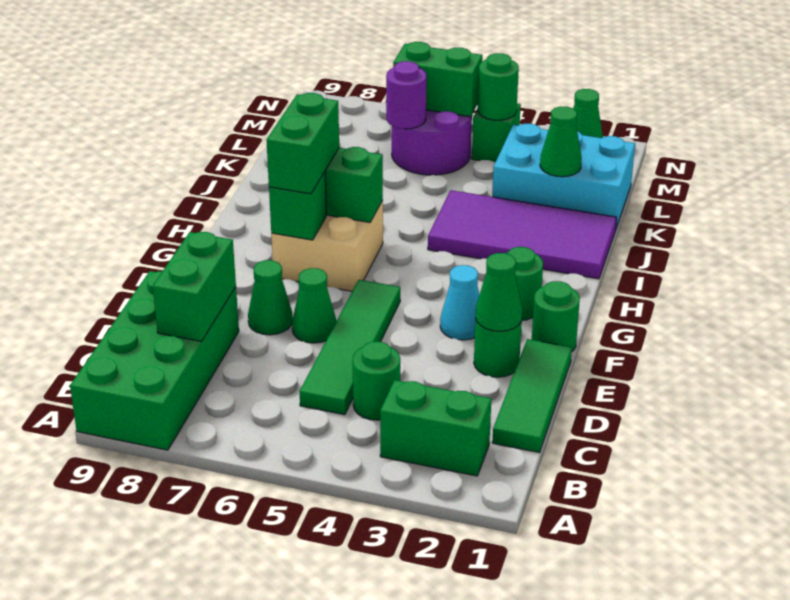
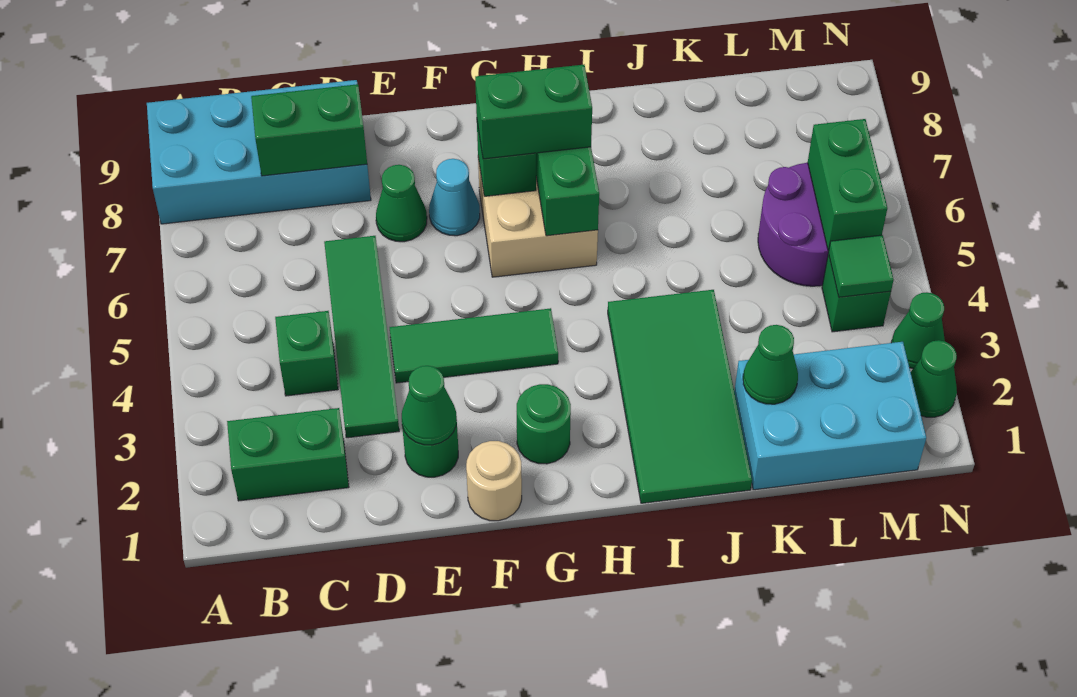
green 2x4 brick [70,271,239,450] -> cyan 2x4 brick [147,80,371,224]
green 1x2 brick [380,380,491,476] -> green 1x2 brick turned to [227,408,349,501]
green 1x3 tile [492,339,572,453] -> green 1x3 tile moved to [390,308,558,383]
green 1x1 round brick [352,341,400,420] -> green 1x1 brick [275,311,338,396]
green 1x4 tile [300,280,400,415] -> green 1x4 tile turned to [324,236,399,438]
green 1x1 cone [292,268,336,343] -> green 1x1 cone moved to [891,292,945,369]
green 1x1 round brick [532,281,580,351] -> tan 1x1 round brick [466,441,522,521]
cyan 1x1 cone [440,265,480,340] -> cyan 1x1 cone moved to [429,159,480,236]
purple 2x4 tile [428,190,617,279] -> green 2x4 tile [608,290,752,503]
cyan 2x3 brick [492,124,635,228] -> cyan 2x3 brick turned to [734,342,926,490]
purple 1x1 round brick [386,61,427,129] -> none
green 1x1 round brick [477,53,519,120] -> green 1x1 tile [828,235,894,297]

